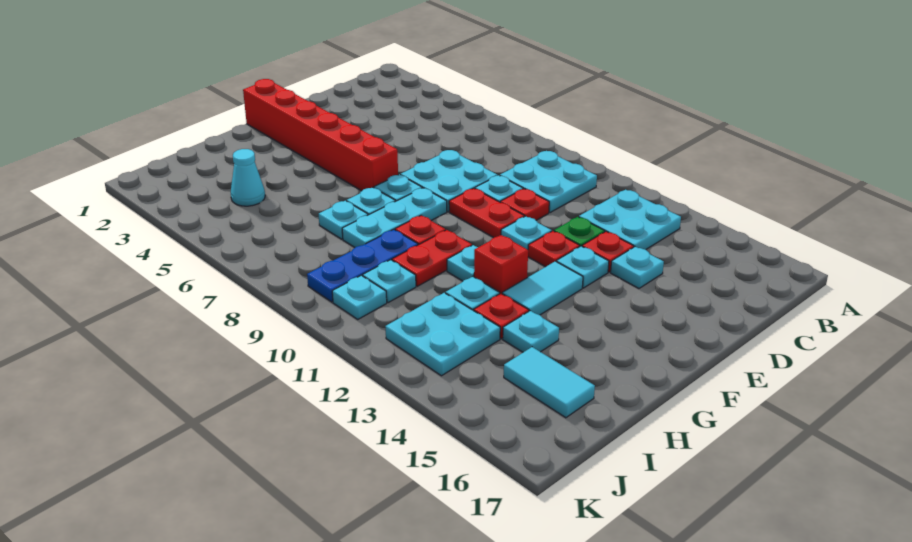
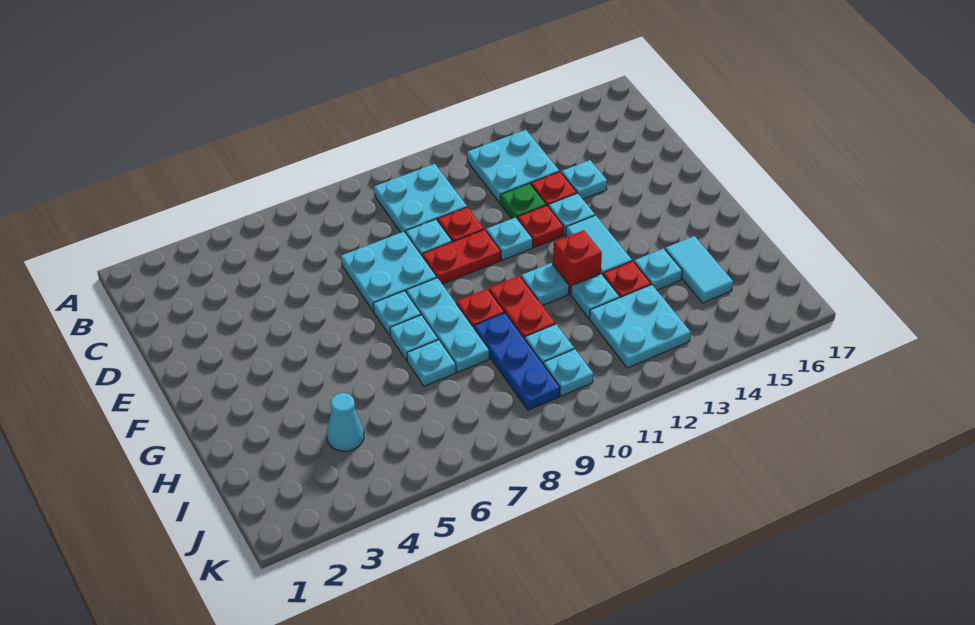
red 1x6 brick [243,79,398,191] -> none
cyan 1x2 tile [504,347,595,418] -> cyan 1x2 tile turned to [665,236,733,303]

